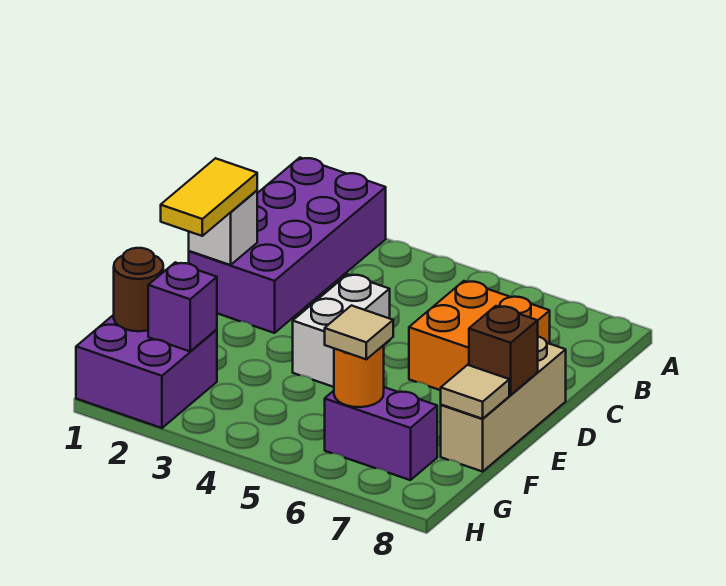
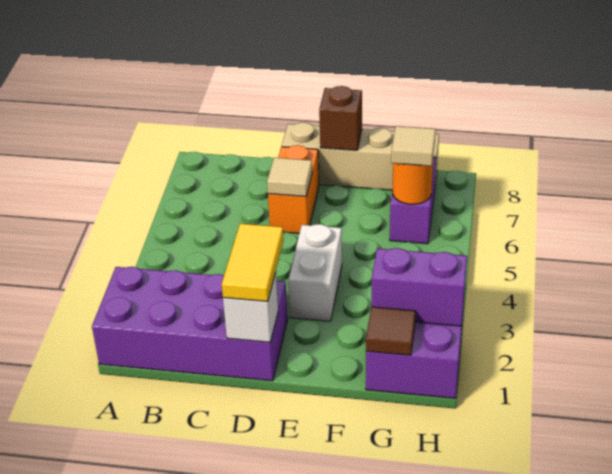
orange 2x2 brick [409,281,550,390] -> orange 1x2 brick [268,145,319,233]
yellow 1x2 tile [161,158,257,236] -> yellow 1x2 tile turned to [222,224,284,302]
white 1x2 brick [293,274,390,387] -> white 1x2 brick turned to [288,224,342,321]
tan 1x3 brick [441,337,566,472] -> tan 1x4 brick [282,122,439,192]
tan 1x1 tile [441,365,509,419] -> tan 1x1 tile moved to [267,158,312,196]
brown 1x1 round brick [114,248,163,331] -> brown 1x1 tile [366,307,416,355]
purple 1x1 brick [148,262,217,351] -> purple 1x2 brick [372,248,467,326]

